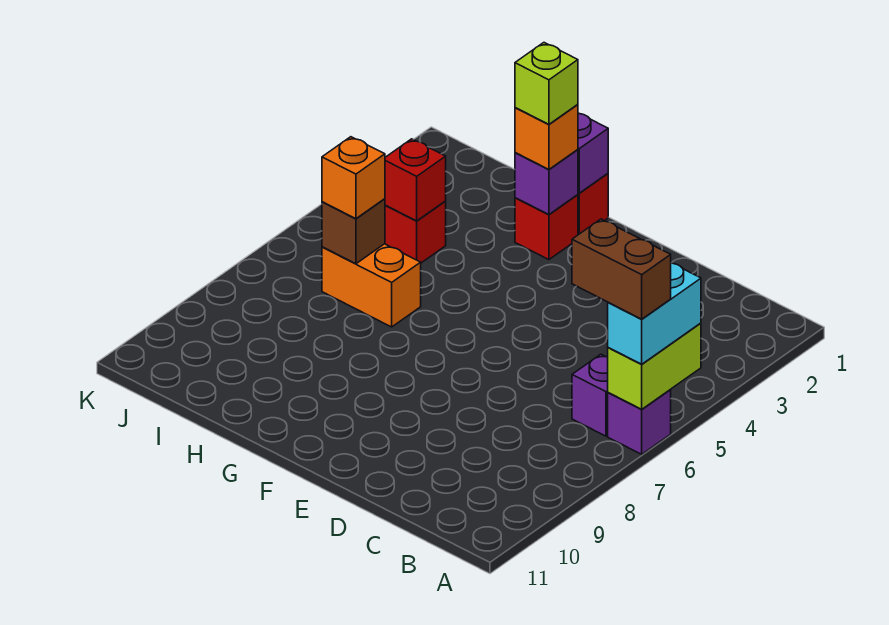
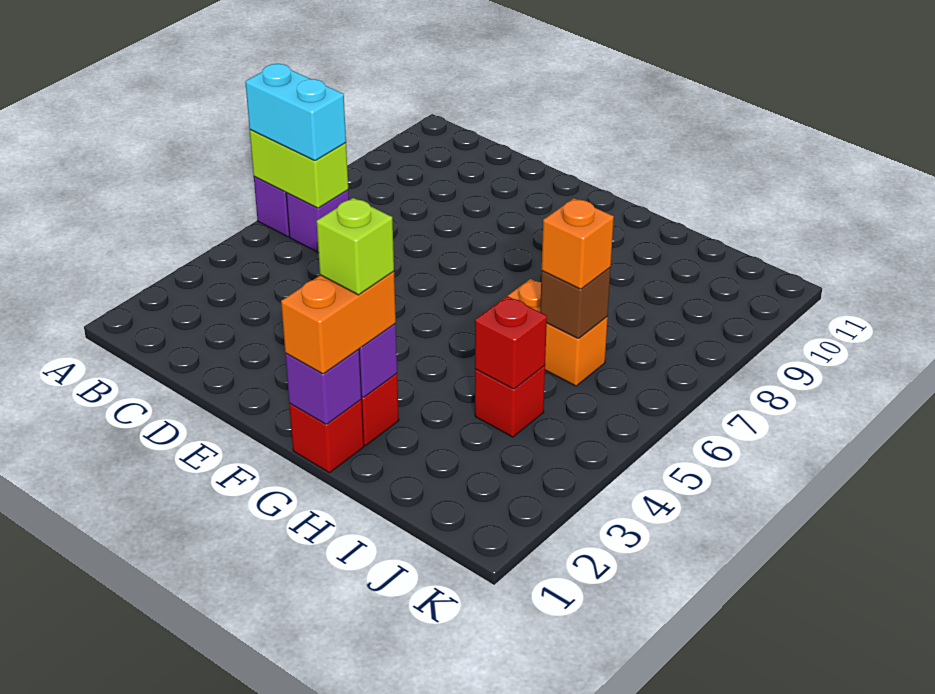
lime 1x2 brick [608,323,701,409] -> lime 1x2 brick turned to [250,130,348,208]
cyan 1x2 brick [608,263,701,364] -> cyan 1x2 brick turned to [245,64,346,161]
brown 1x2 brick [572,219,671,319] -> none
orange 1x1 brick [515,105,578,169] -> orange 1x2 brick [281,271,396,374]

